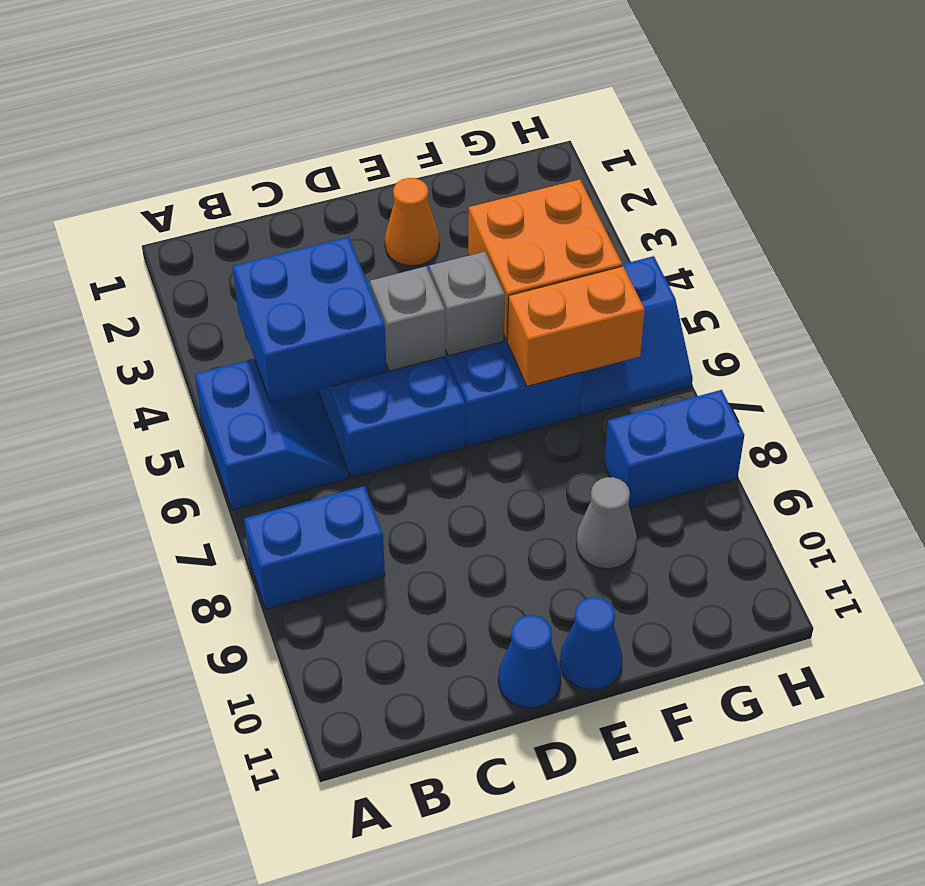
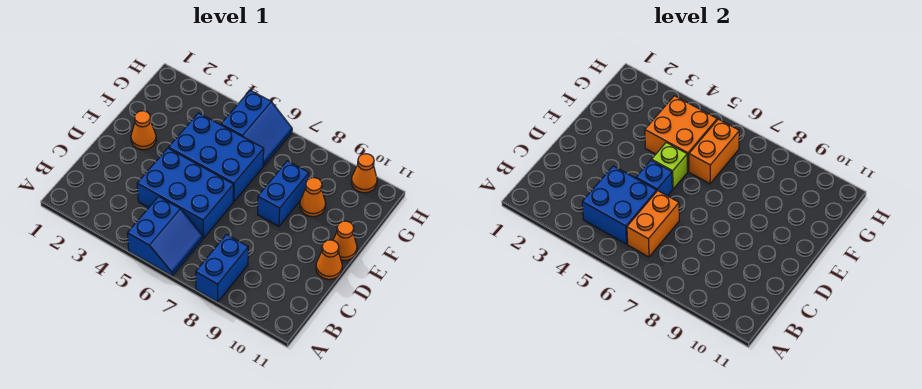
blue 2x2 slope [195,359,348,510] -> blue 2x2 slope turned to [127,197,203,276]
none -> orange 1x2 brick [627,191,679,257]
grey 1x1 brick [370,266,445,371] -> blue 1x1 brick [636,160,672,196]
blue 1x1 cone [498,615,561,708] -> orange 1x1 cone [316,240,342,279]
grey 1x1 brick [429,252,505,356] -> lime 1x1 brick [652,142,687,189]
blue 1x1 cone [560,597,623,690] -> orange 1x1 cone [333,221,357,260]
grey 1x1 cone [576,477,637,569] -> orange 1x1 cone [300,178,326,217]
blue 1x2 brick [604,390,744,508] -> blue 1x2 brick moved to [258,161,309,226]
none -> orange 1x1 cone [351,154,377,193]

